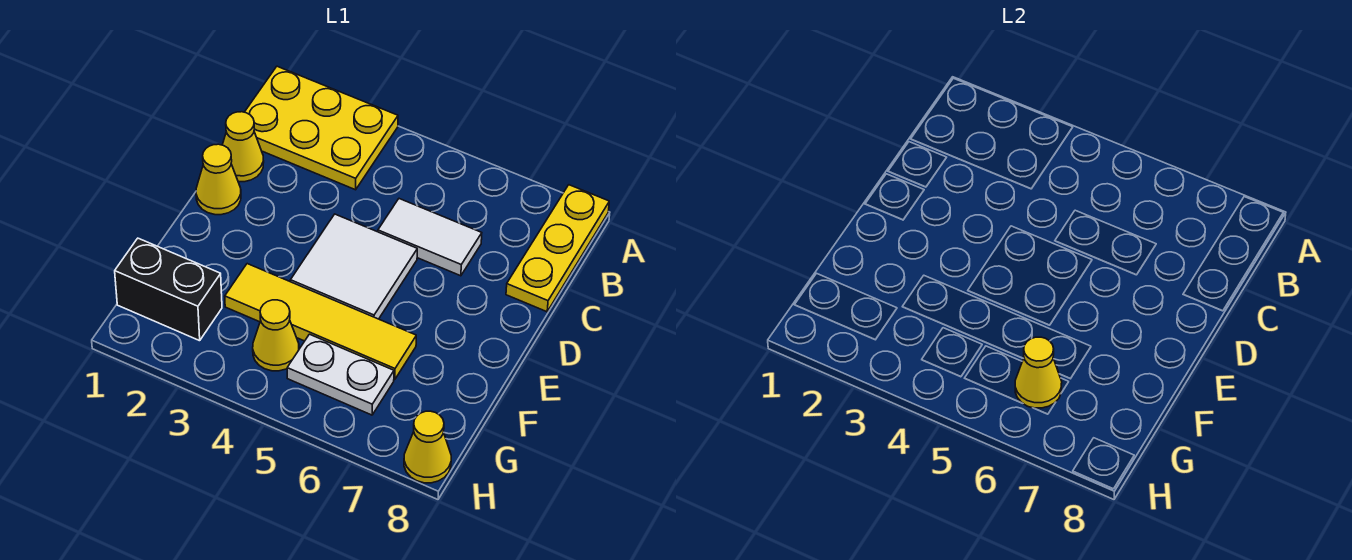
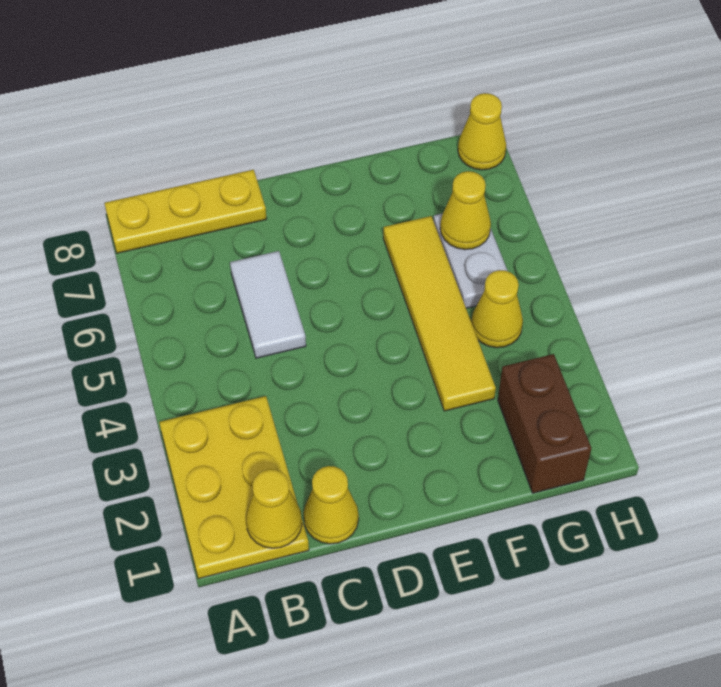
yellow 1x1 cone [196,144,241,215] -> yellow 1x1 cone moved to [246,469,302,548]
white 2x2 tile [290,214,417,319] -> none
black 1x2 brick [115,238,222,341] -> brown 1x2 brick [498,354,591,493]

